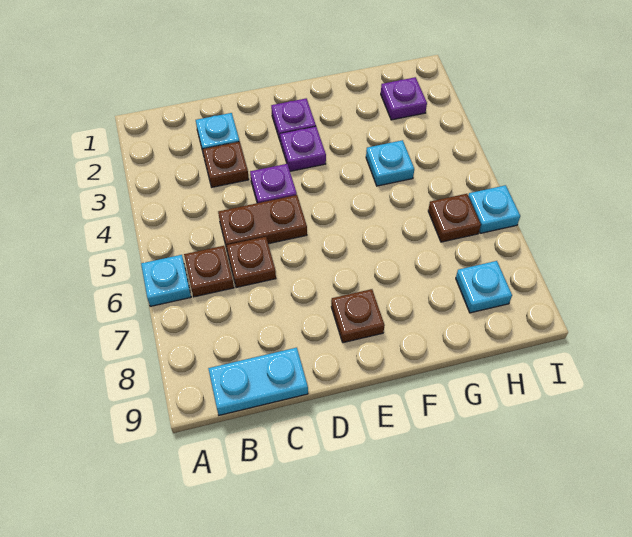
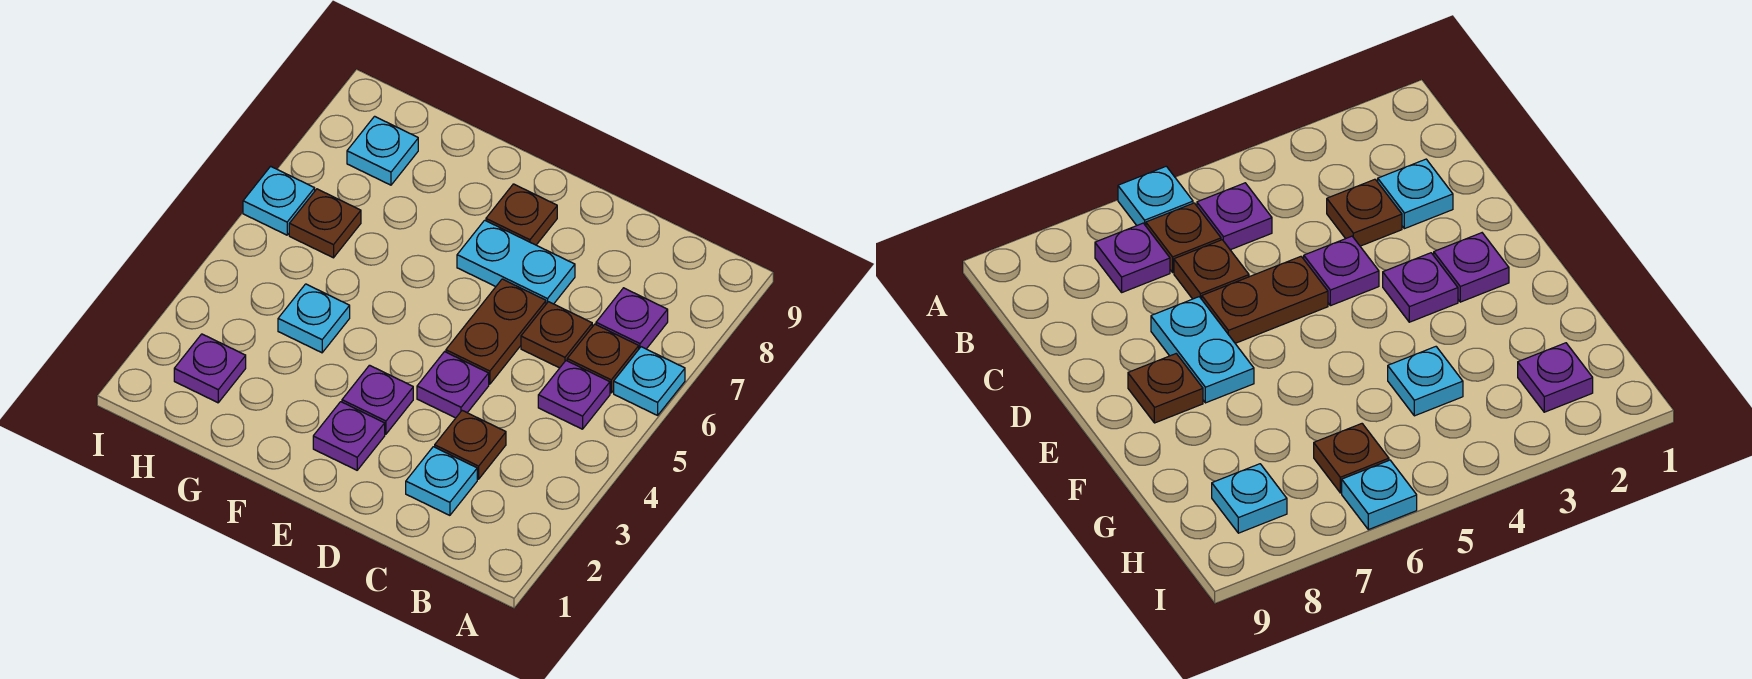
none -> purple 1x1 plate [538,361,610,429]
none -> purple 1x1 plate [596,288,668,349]
cyan 1x2 plate [208,348,308,415] -> cyan 1x2 plate moved to [457,220,575,304]
brown 1x2 plate [218,195,307,248] -> brown 1x2 plate turned to [446,279,546,384]

